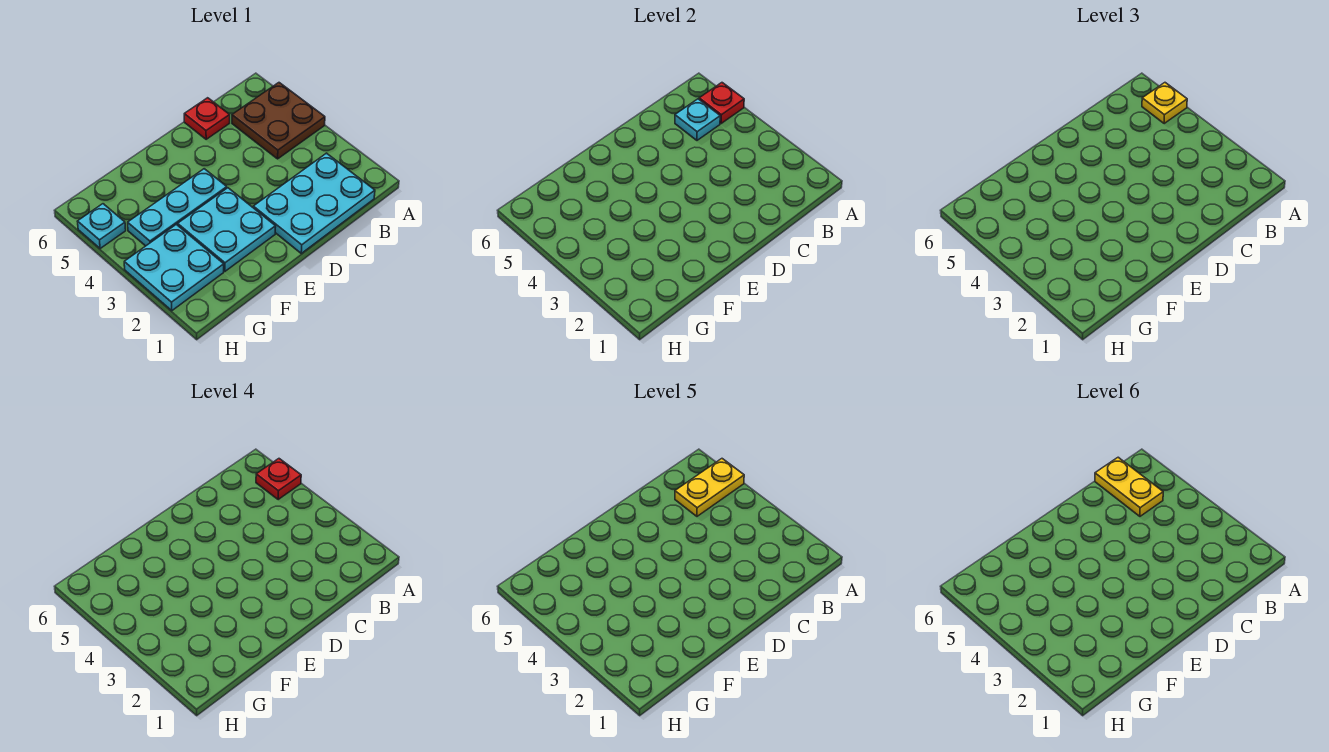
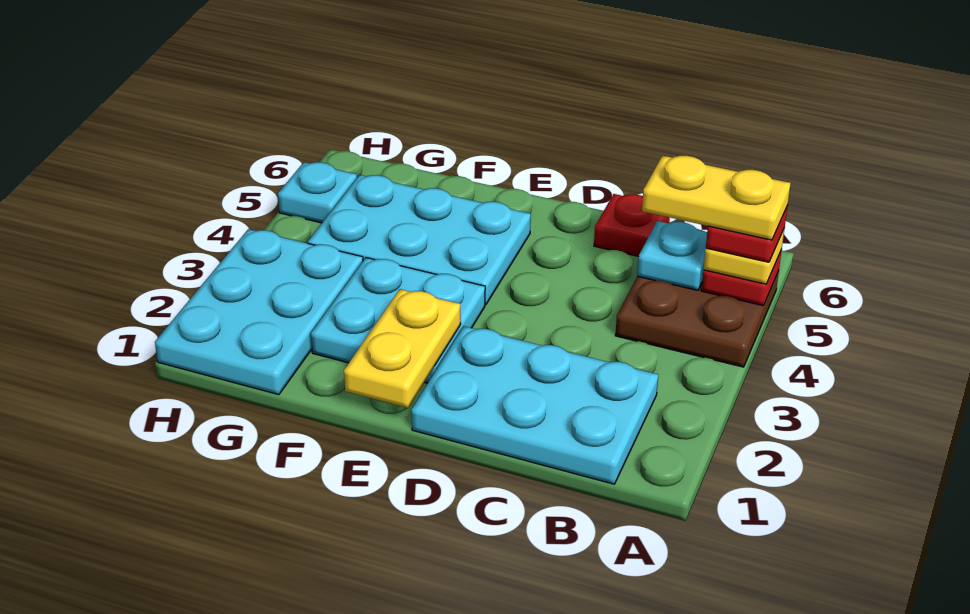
yellow 1x2 plate [1095,457,1163,516] -> yellow 1x2 plate moved to [344,289,461,408]
cyan 1x3 plate [128,169,227,246] -> cyan 2x3 plate [308,175,531,304]
cyan 2x2 plate [124,224,224,311] -> cyan 2x3 plate [155,229,363,395]

